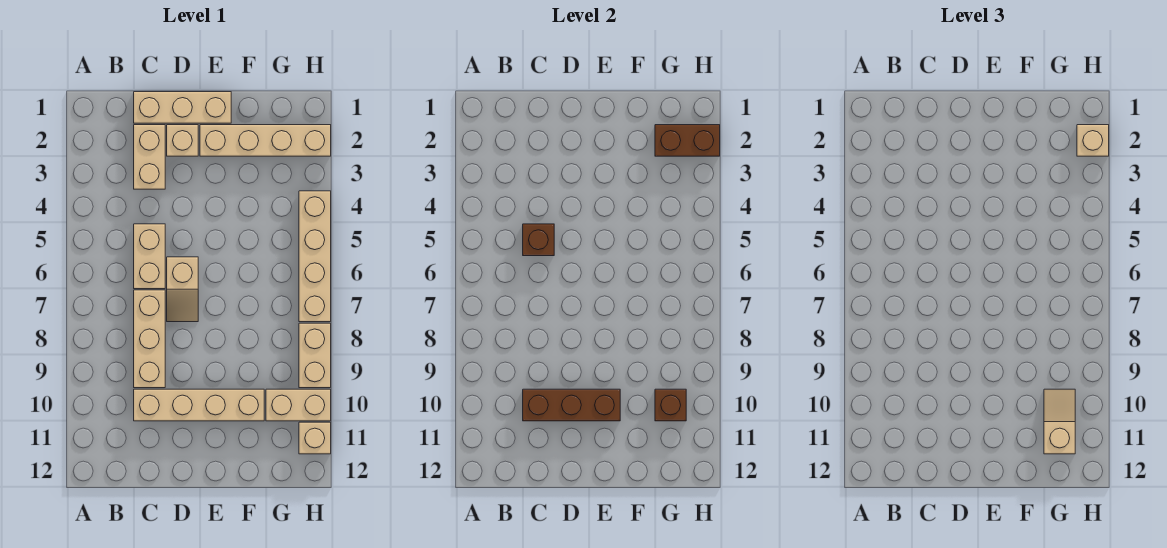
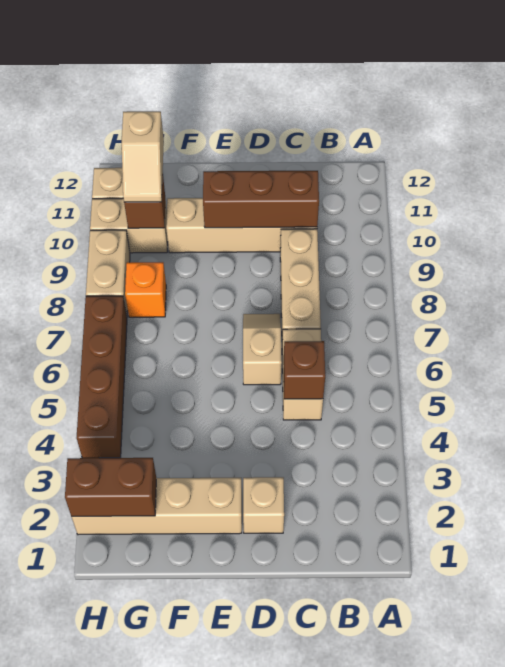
tan 1x3 brick [134,92,231,123] -> none
tan 1x2 brick [134,125,165,189] -> none
none -> orange 1x1 brick [125,262,166,317]
tan 1x1 brick [1077,125,1109,156] -> none
tan 1x4 brick [299,191,331,322] -> brown 1x4 brick [77,296,127,458]

